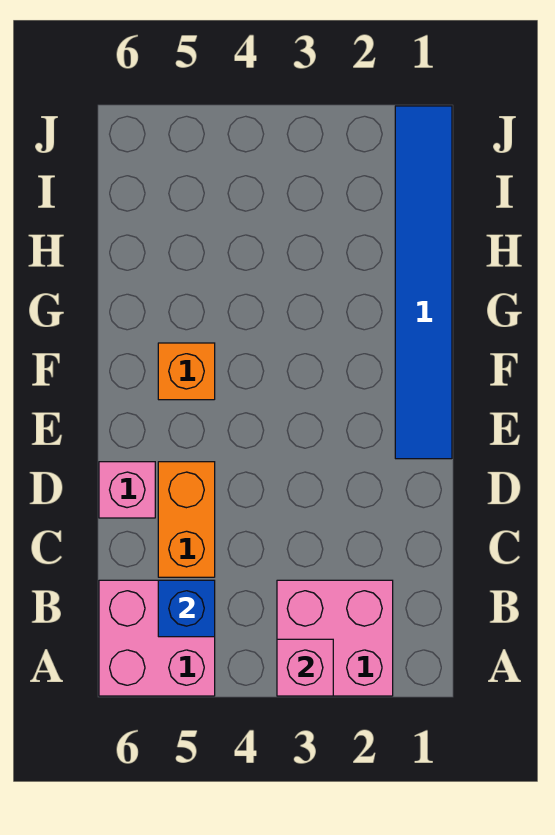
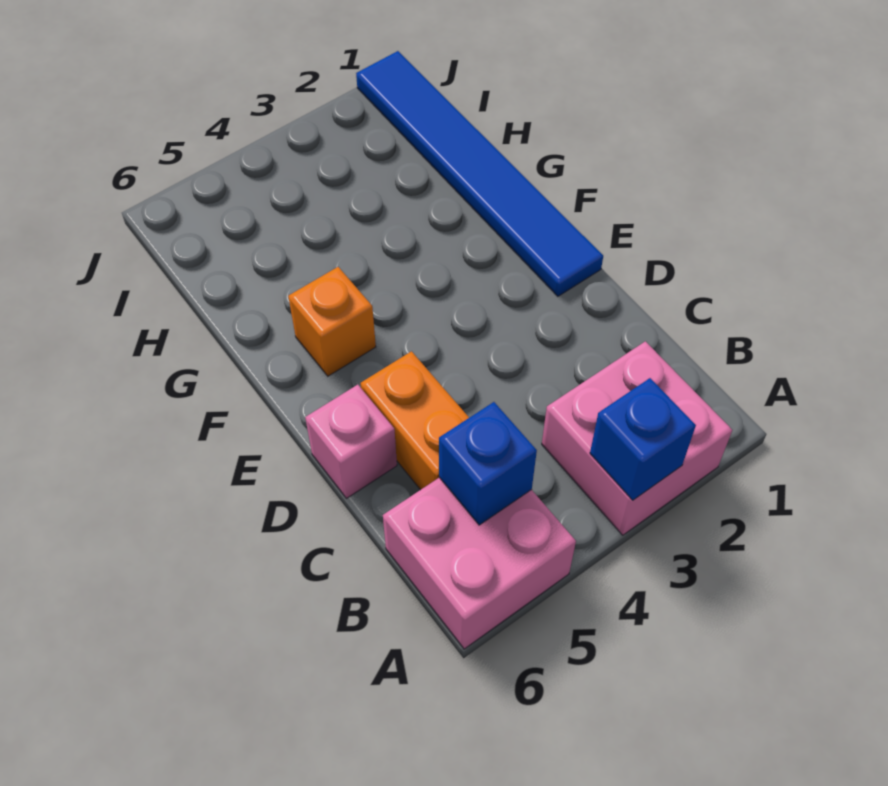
pink 1x1 brick [277,639,333,696] -> blue 1x1 brick [590,378,696,500]

